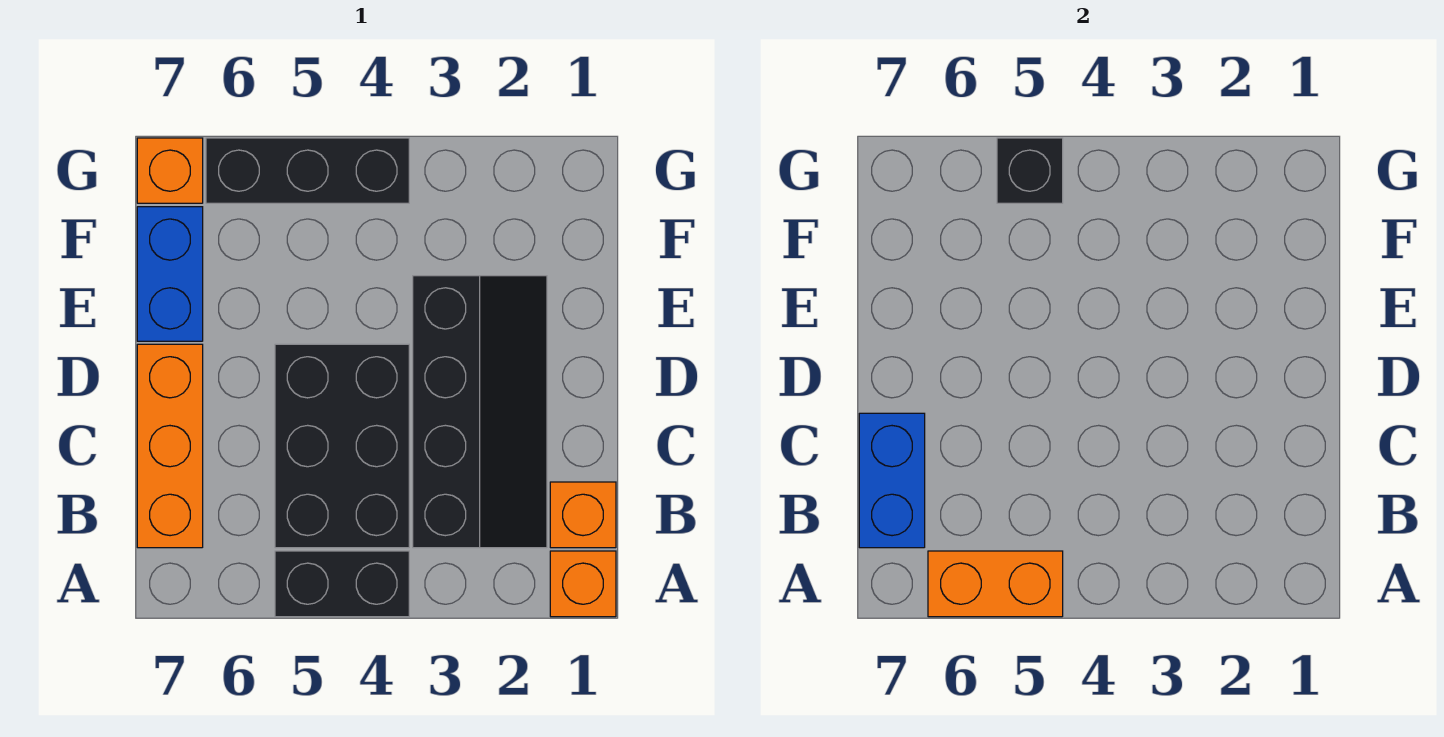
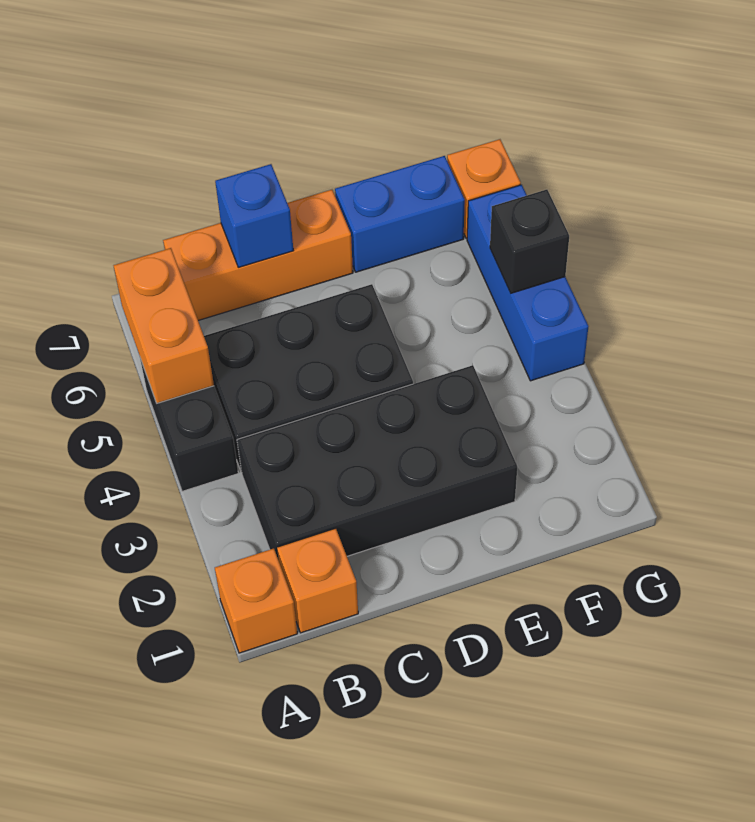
black 2x4 slope [413,276,547,548] -> black 2x4 brick [237,365,517,557]
blue 1x2 brick [859,413,925,548] -> blue 1x1 brick [215,164,293,267]
black 1x3 brick [206,138,409,203] -> blue 1x3 brick [467,185,589,381]

